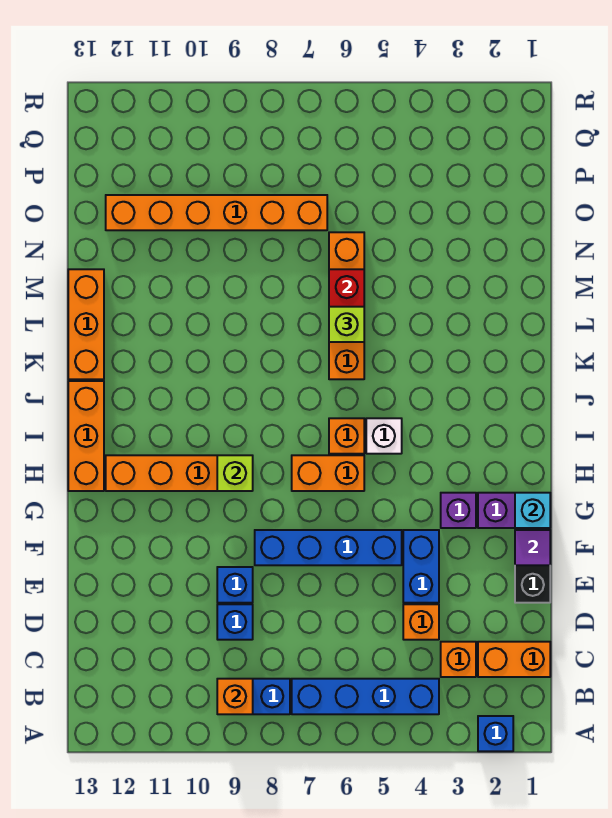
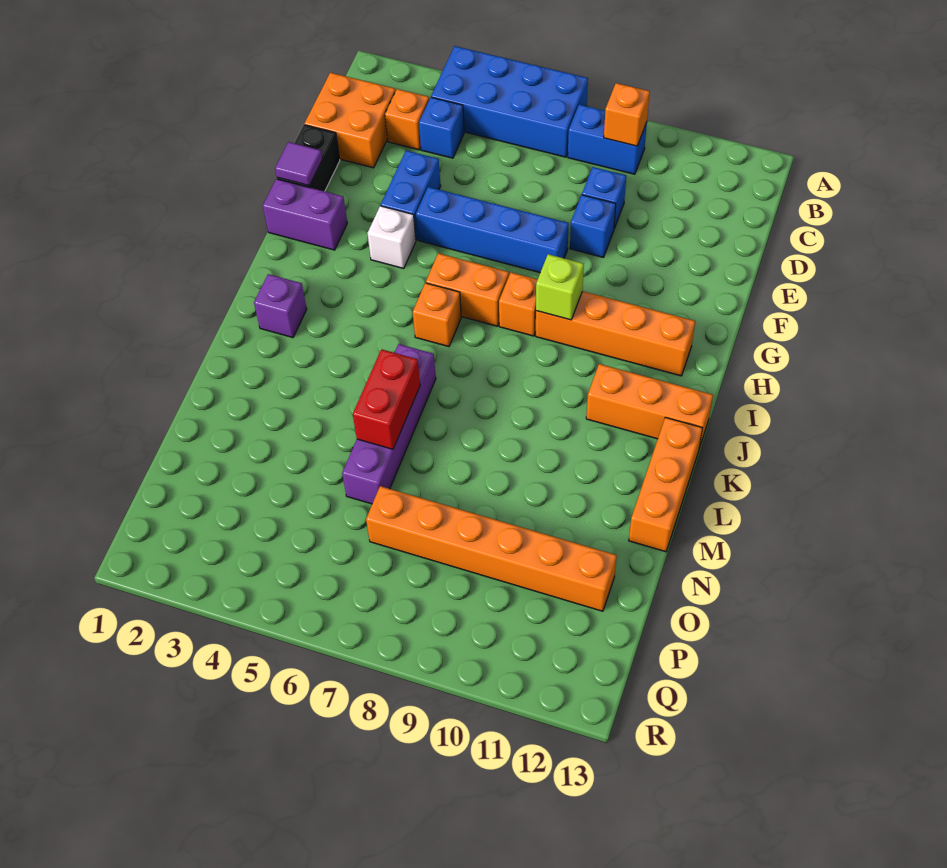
blue 1x1 brick [478,716,513,751] -> blue 1x1 brick moved to [419,97,464,158]
blue 1x4 brick [292,679,439,714] -> blue 2x4 brick [431,46,588,157]
orange 1x2 brick [478,642,550,677] -> orange 2x2 brick [304,73,396,168]
orange 1x1 brick [403,604,439,640] -> orange 1x1 brick moved to [499,273,538,336]
cyan 1x1 brick [515,493,550,528] -> none
purple 1x1 brick [441,493,476,528] -> purple 1x1 brick moved to [254,274,307,338]
orange 1x3 brick [68,381,104,491] -> orange 1x3 brick turned to [586,364,713,448]
white 1x1 brick [366,418,402,454] -> white 1x1 brick moved to [367,206,416,269]
orange 1x4 brick [329,232,364,379] -> purple 1x4 brick [342,344,436,504]
lime 1x1 brick [329,307,364,342] -> none

